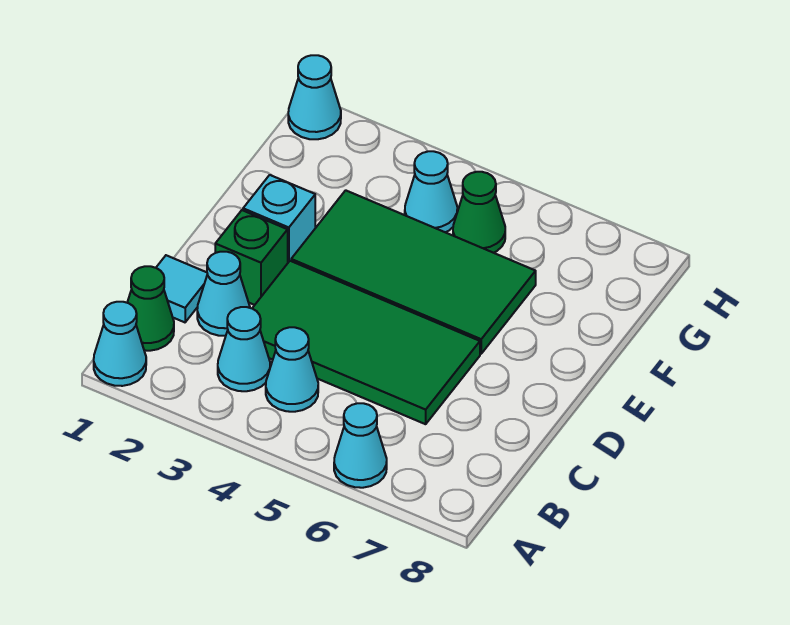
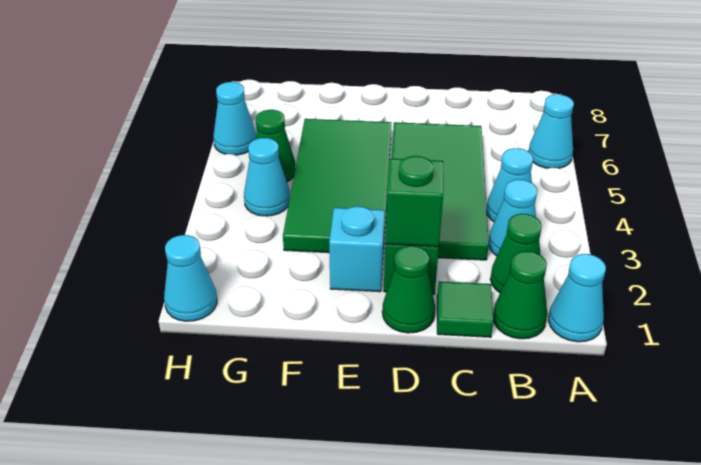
none -> green 1x1 cone [490,214,542,293]
cyan 1x1 tile [156,255,207,322] -> green 1x1 tile [437,281,493,337]
cyan 1x1 cone [197,252,250,336] -> cyan 1x1 cone moved to [213,82,256,155]
none -> green 1x1 cone [382,246,435,333]
none -> green 1x1 brick [385,156,443,247]

